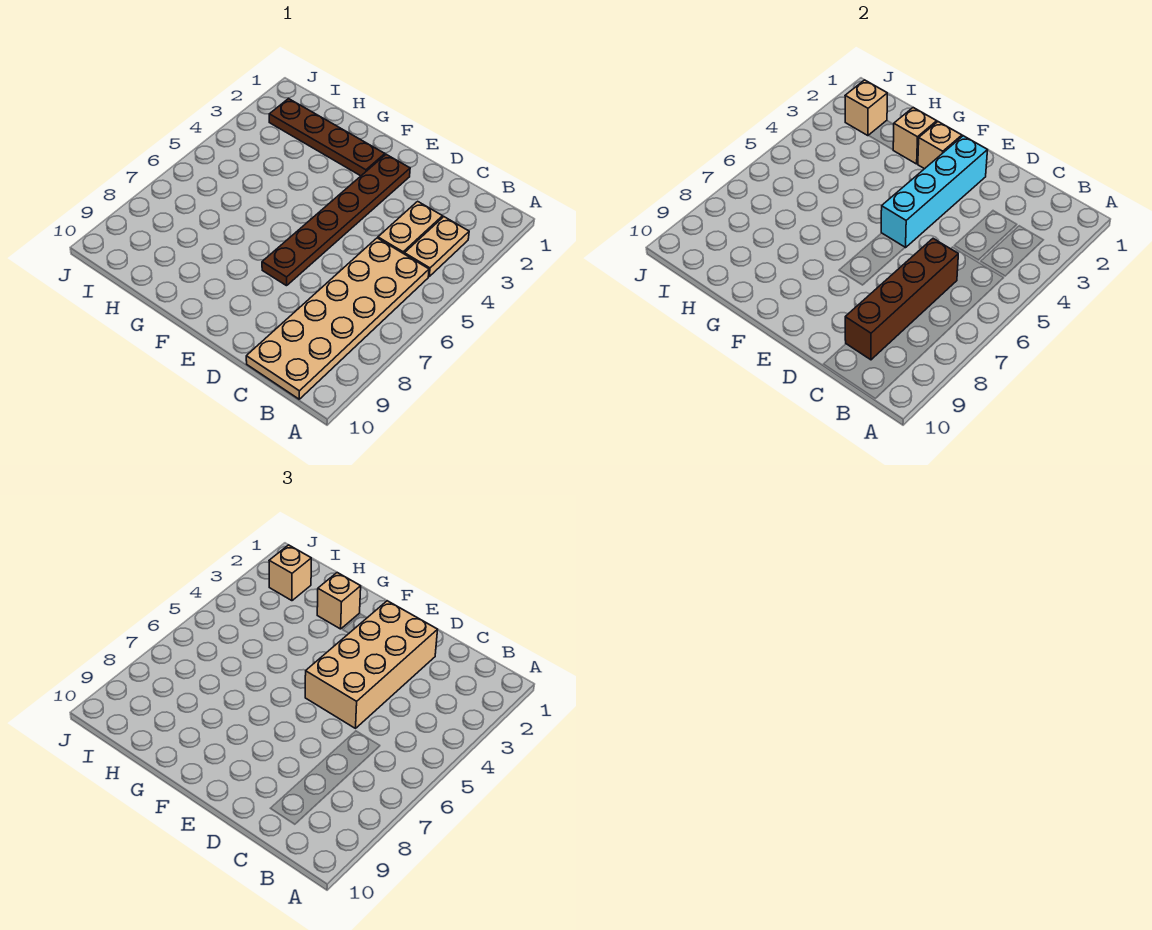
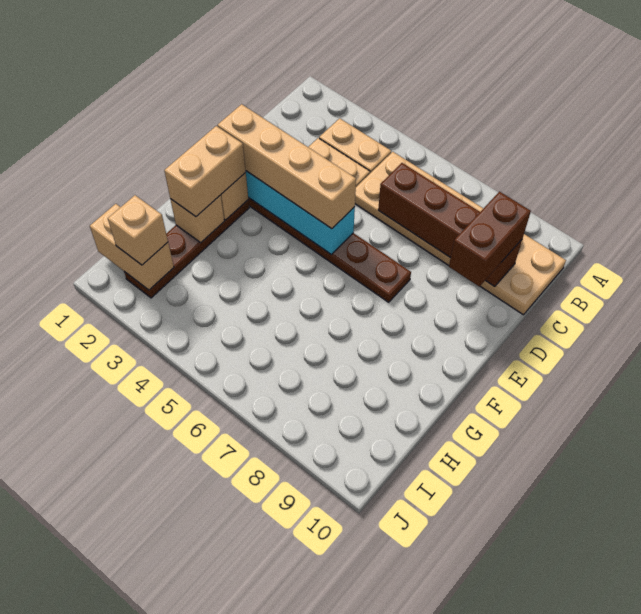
none -> brown 1x2 brick [449,192,531,286]
tan 2x4 brick [305,601,437,728] -> tan 1x4 brick [217,104,356,229]
tan 1x1 brick [317,573,361,629] -> tan 1x2 brick [164,126,246,217]
tan 1x1 brick [845,80,887,136] -> tan 1x2 brick [90,204,174,290]

